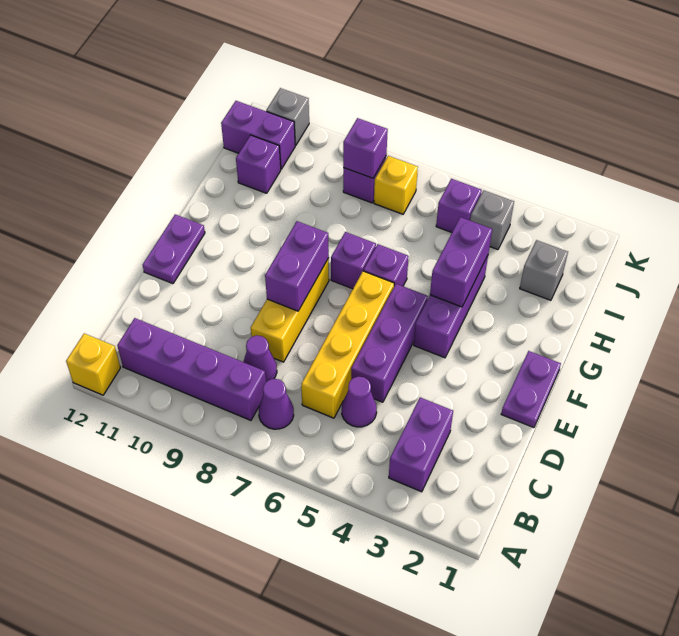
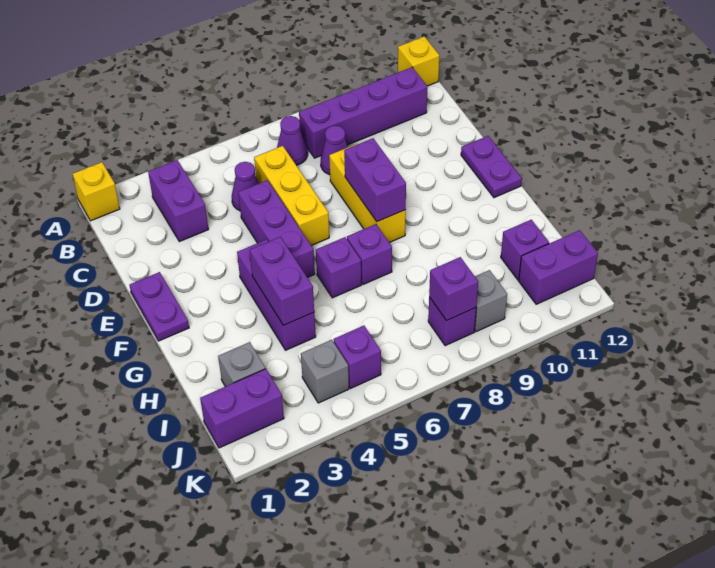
yellow 1x4 brick [301,271,394,418] -> yellow 1x3 brick [254,146,329,246]
none -> purple 1x2 brick [200,369,284,448]
yellow 1x1 brick [374,156,418,214] -> yellow 1x1 brick moved to [73,162,120,221]
grey 1x1 brick [266,88,309,146] -> grey 1x1 brick moved to [475,270,507,332]

